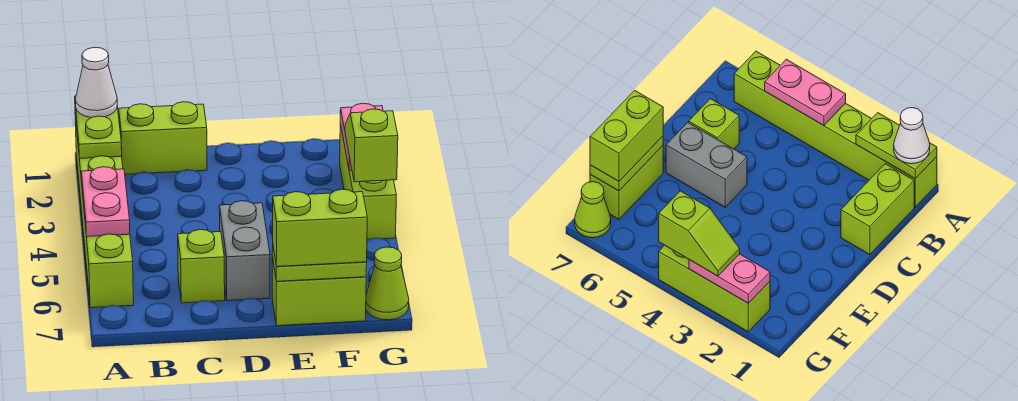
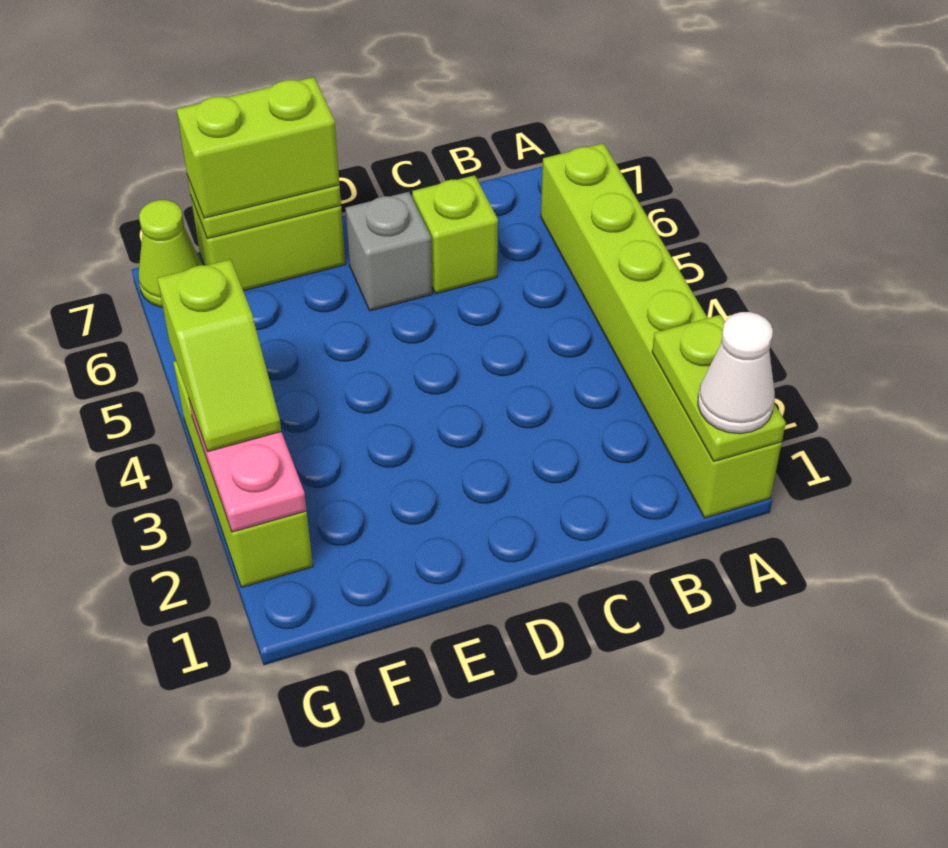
pink 1x2 plate [81,167,130,237] -> none
lime 1x2 brick [119,102,207,174] -> none
grey 1x2 brick [219,201,270,301] -> grey 1x1 brick [345,192,432,311]

